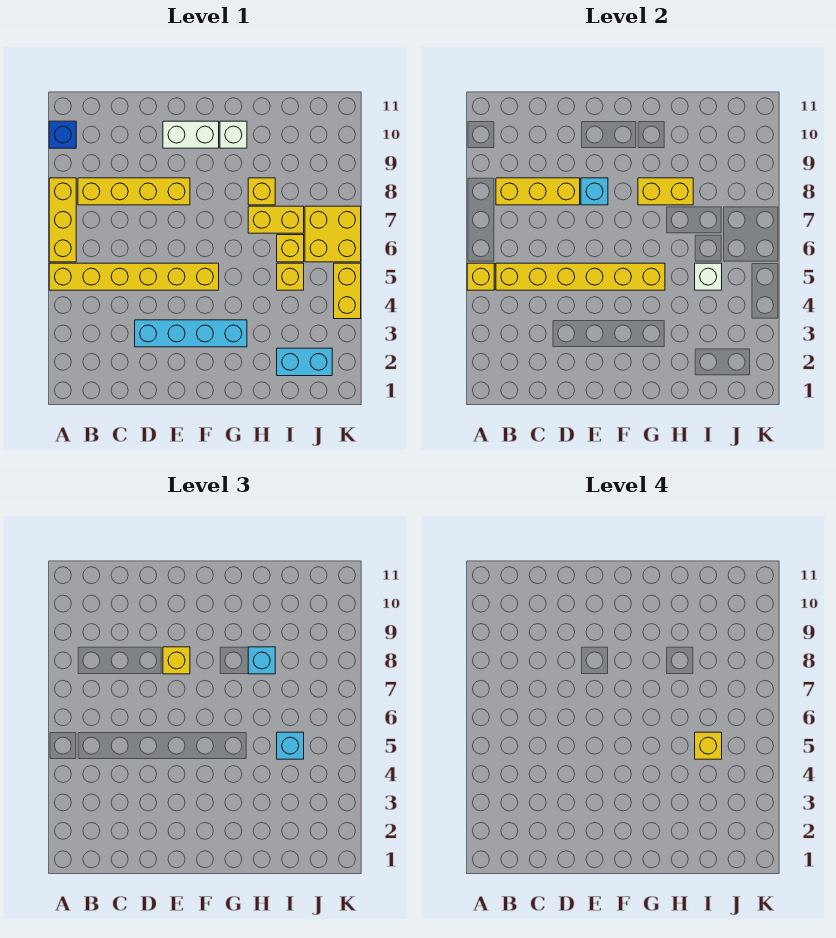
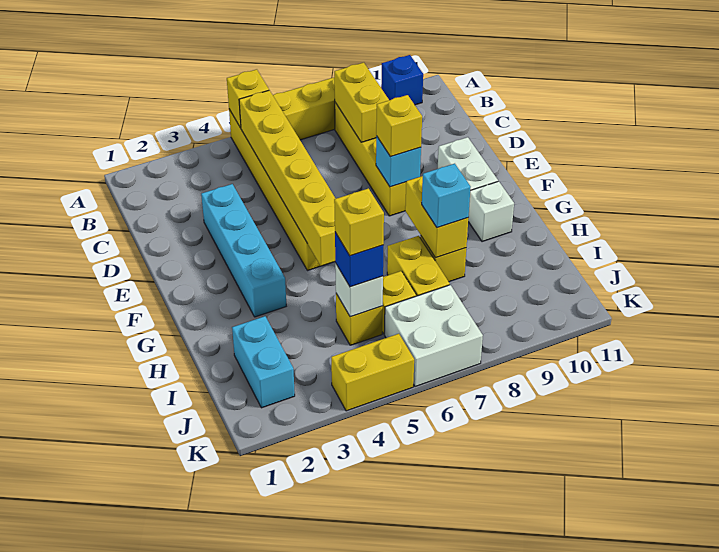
yellow 1x3 brick [496,178,580,205] -> yellow 1x2 brick [334,63,389,142]
cyan 1x1 brick [277,732,304,759] -> blue 1x1 brick [335,232,383,287]
yellow 2x2 brick [305,206,361,262] -> white 2x2 brick [385,285,483,387]

